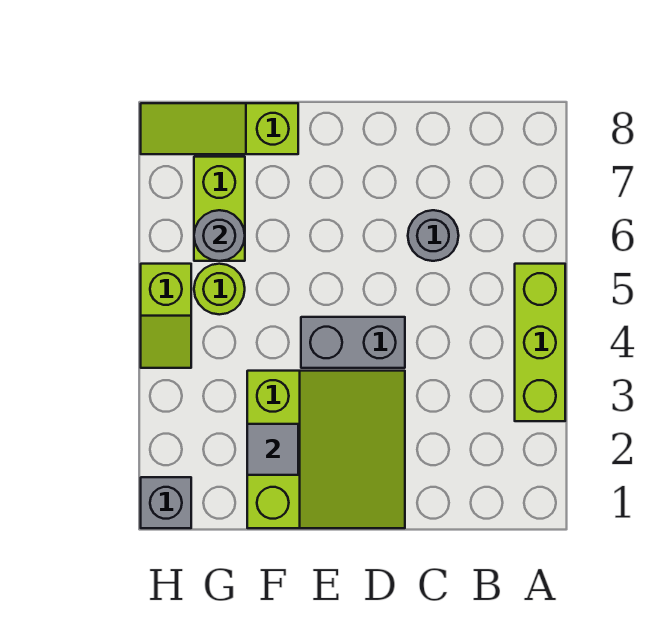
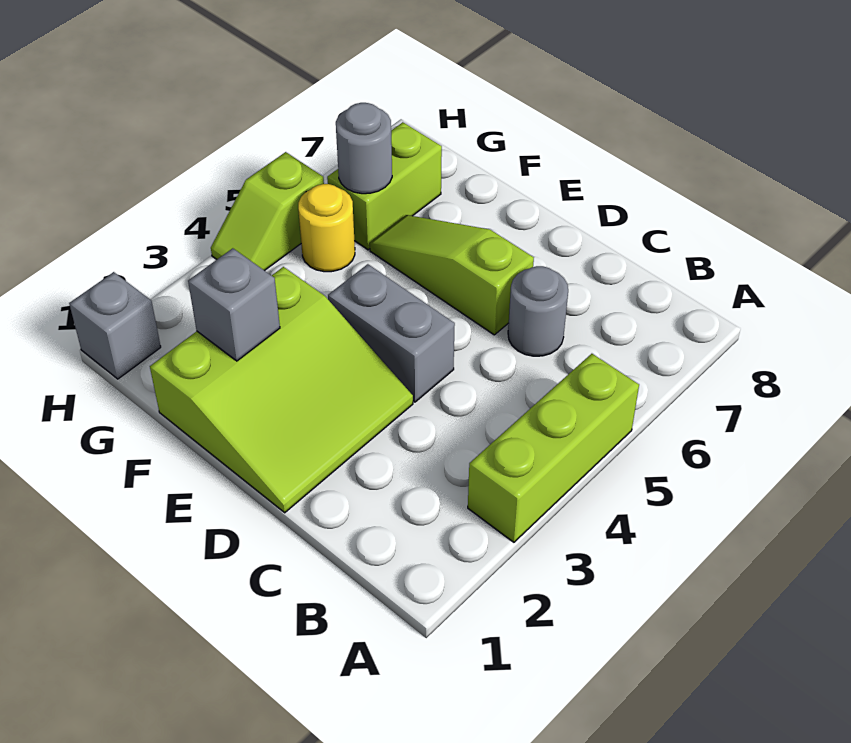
grey 1x1 tile [247,424,298,475] -> grey 1x1 brick [188,248,280,361]
lime 1x3 slope [141,103,298,154] -> lime 1x3 slope moved to [370,215,534,335]
lime 1x1 round brick [194,264,245,315] -> yellow 1x1 round brick [298,184,355,272]

